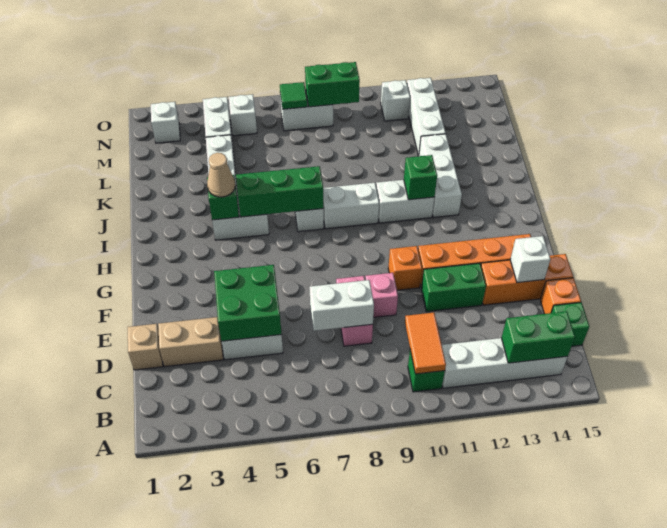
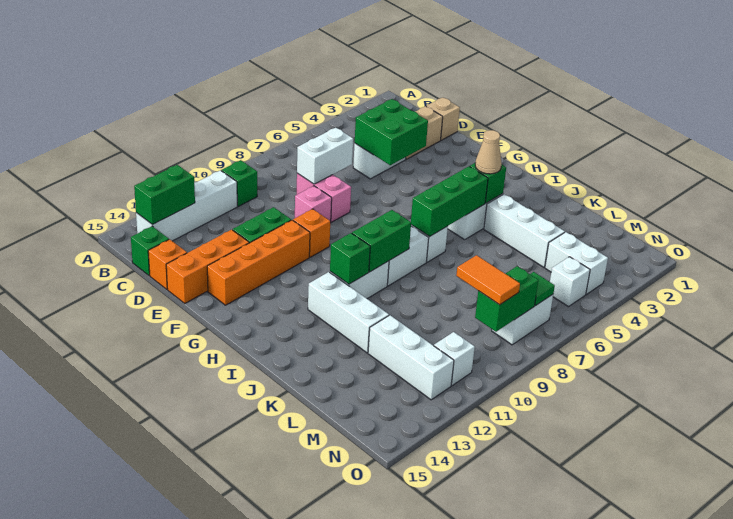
orange 1x2 tile [405,312,446,374] -> orange 1x2 tile moved to [456,255,520,305]
white 1x1 brick [510,236,550,283] -> none
none -> green 1x2 brick [352,210,411,272]
white 1x1 brick [151,102,180,143] -> none

